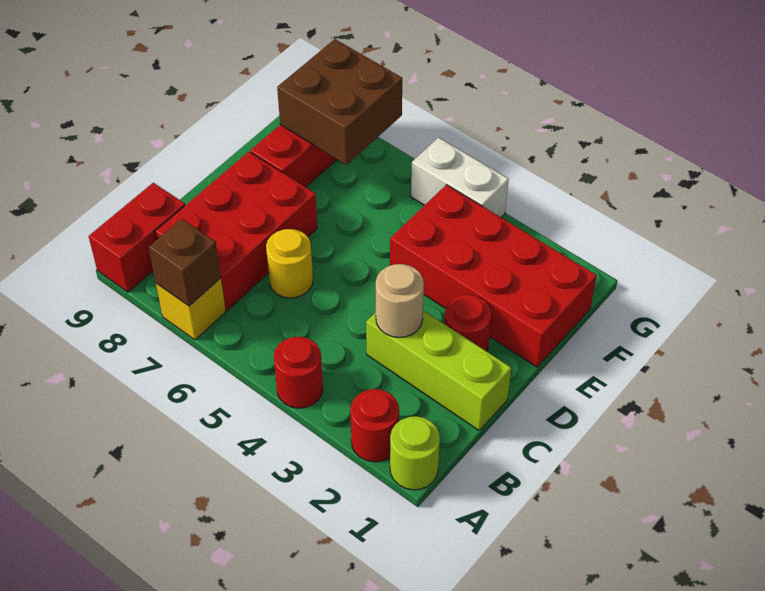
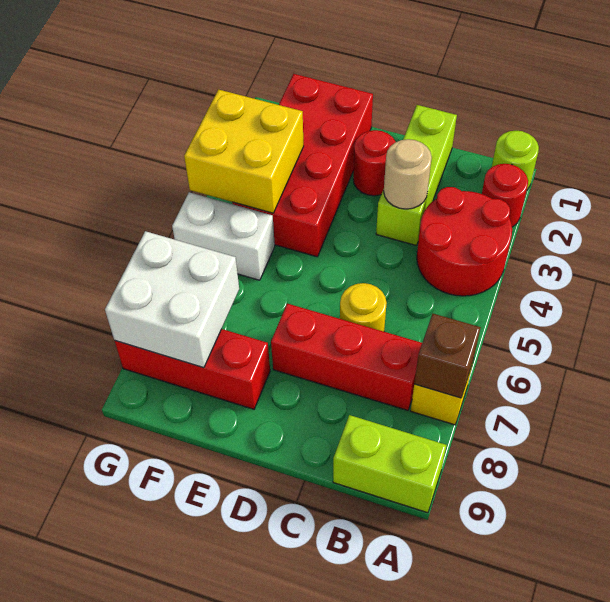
red 1x1 round brick [274,337,323,408] -> red 2x2 round brick [417,187,512,296]
red 1x2 brick [89,183,185,292] -> lime 1x2 brick [333,415,446,513]
red 2x3 brick [155,152,317,310] -> red 1x3 brick [271,303,422,411]
none -> yellow 2x2 brick [184,90,304,213]
brown 2x2 brick [277,39,402,165] -> white 2x2 brick [105,231,239,368]
white 1x2 brick [411,137,509,217] -> white 1x2 brick turned to [172,192,275,280]

